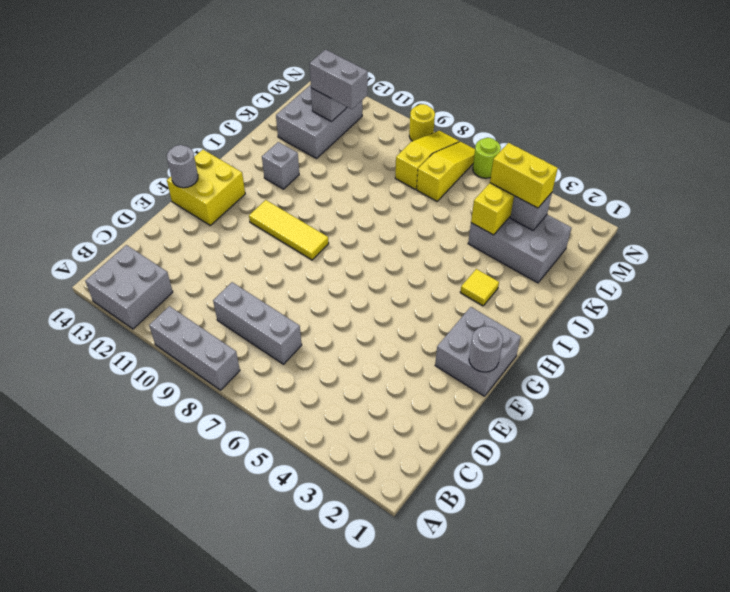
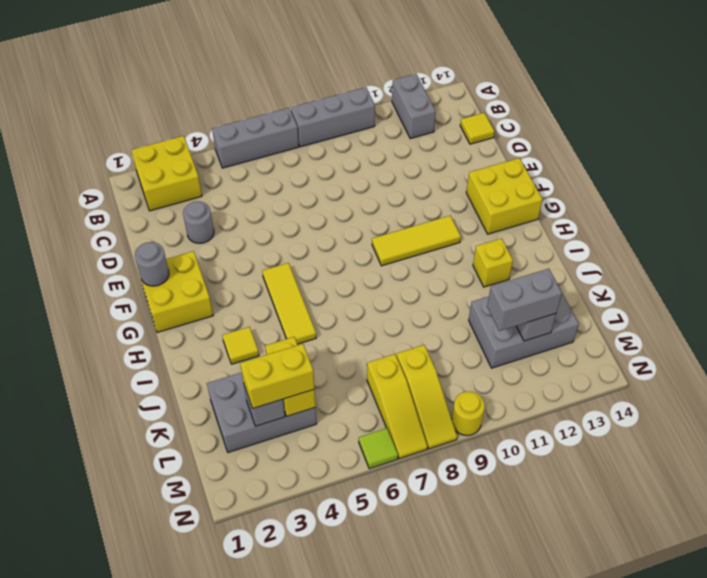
none -> yellow 2x2 brick [131,136,202,211]
grey 2x2 brick [85,245,173,329] -> grey 1x2 brick [392,74,436,139]
grey 1x3 brick [213,282,302,364] -> grey 1x3 brick moved to [212,108,299,168]
none -> yellow 1x1 tile [460,113,494,144]
grey 2x2 brick [435,307,521,396] -> yellow 2x2 brick [141,251,213,332]
grey 1x1 round brick [167,145,198,188] -> grey 1x1 round brick moved to [183,201,214,243]
none -> yellow 1x3 tile [262,263,316,344]
grey 1x1 brick [262,142,299,189] -> yellow 1x1 brick [473,238,513,287]
grey 2x3 brick [276,85,362,159] -> grey 2x3 brick turned to [469,293,579,368]
lime 1x1 round brick [473,138,501,178] -> lime 1x1 tile [359,428,398,469]

